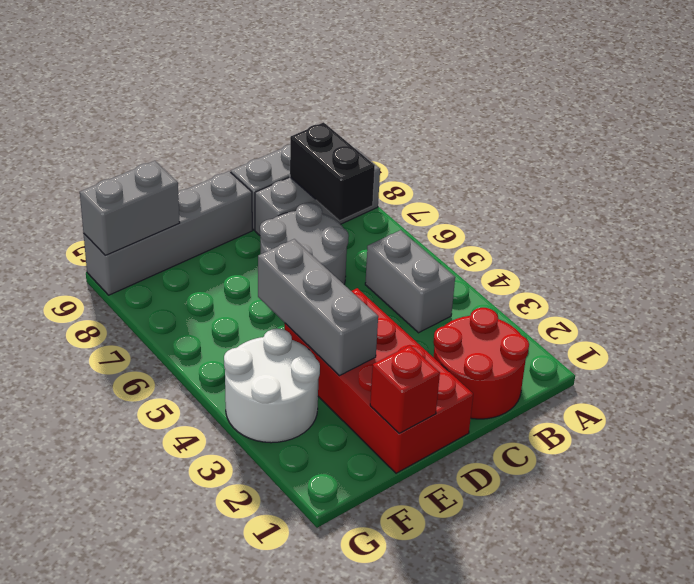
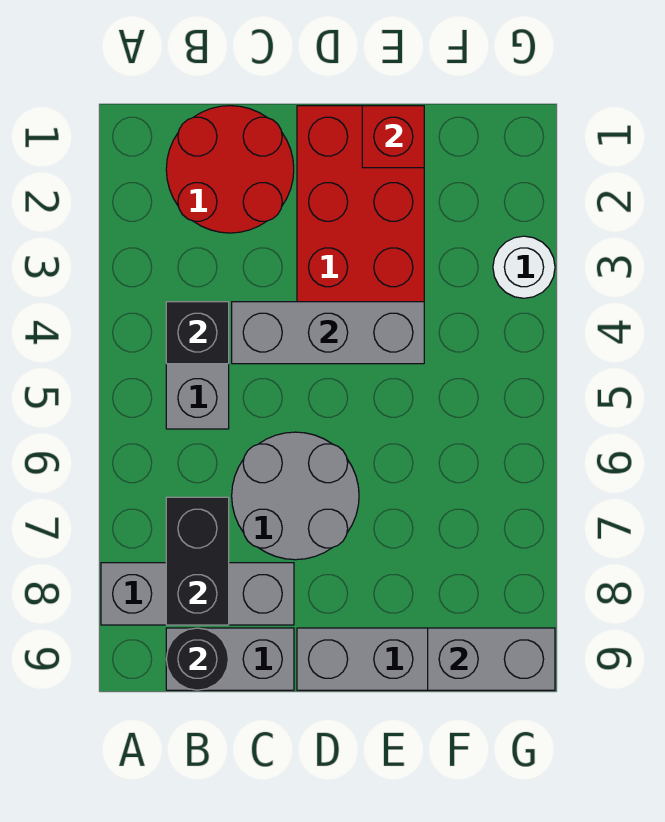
none -> black 1x1 brick [166,302,229,364]
none -> black 1x1 round brick [166,628,228,690]
grey 1x3 brick [258,239,378,376] -> grey 1x3 brick turned to [232,302,424,364]
white 2x2 round brick [224,329,320,443] -> white 1x1 round brick [493,236,555,298]

